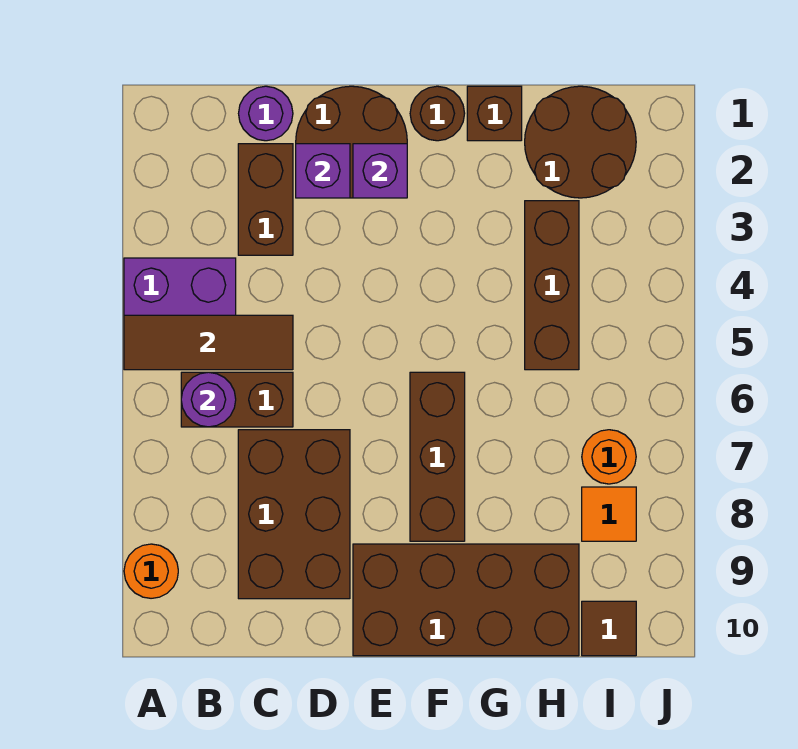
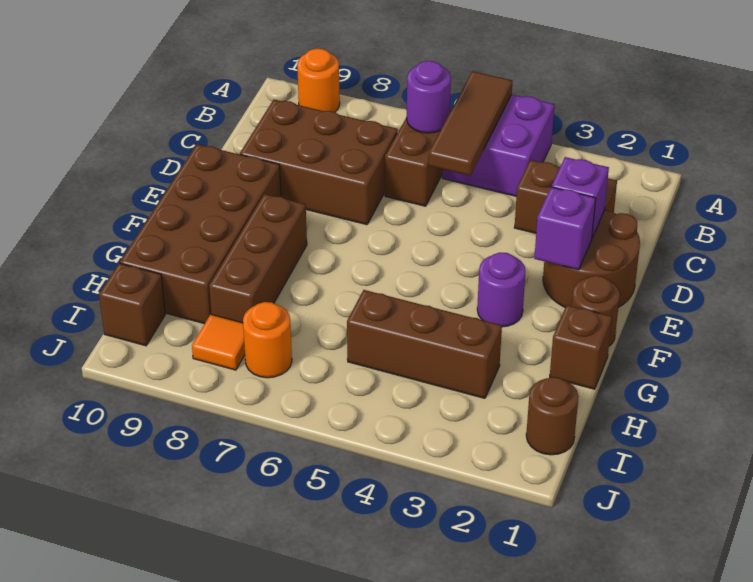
purple 1x1 round brick [239,86,293,141] -> purple 1x1 round brick moved to [477,252,526,327]
brown 1x3 brick [410,372,465,541] -> brown 1x3 brick turned to [209,194,307,323]
brown 2x2 round brick [525,86,636,198] -> brown 1x1 round brick [526,377,579,455]
brown 1x1 tile [582,601,636,656] -> brown 1x1 brick [99,263,165,346]

